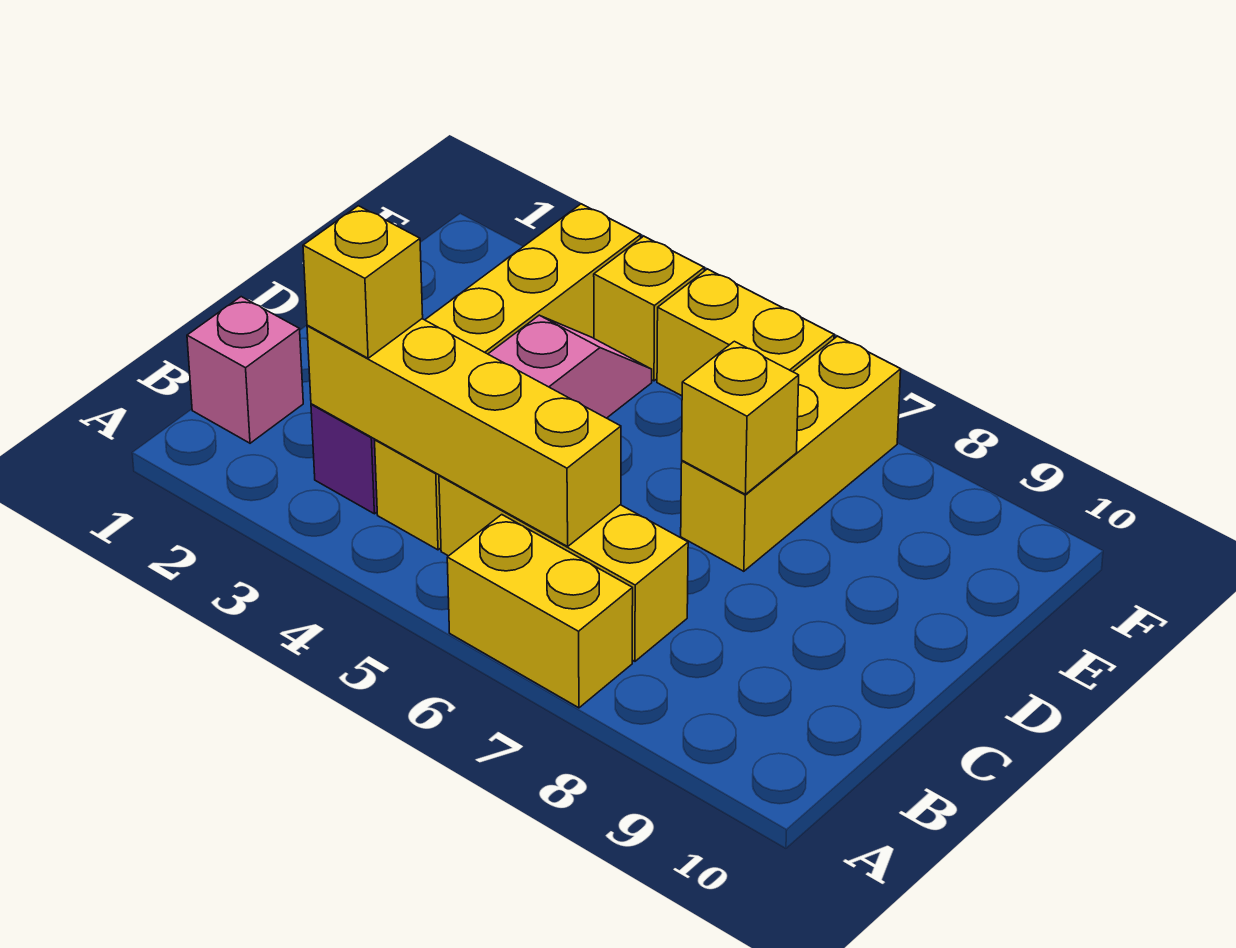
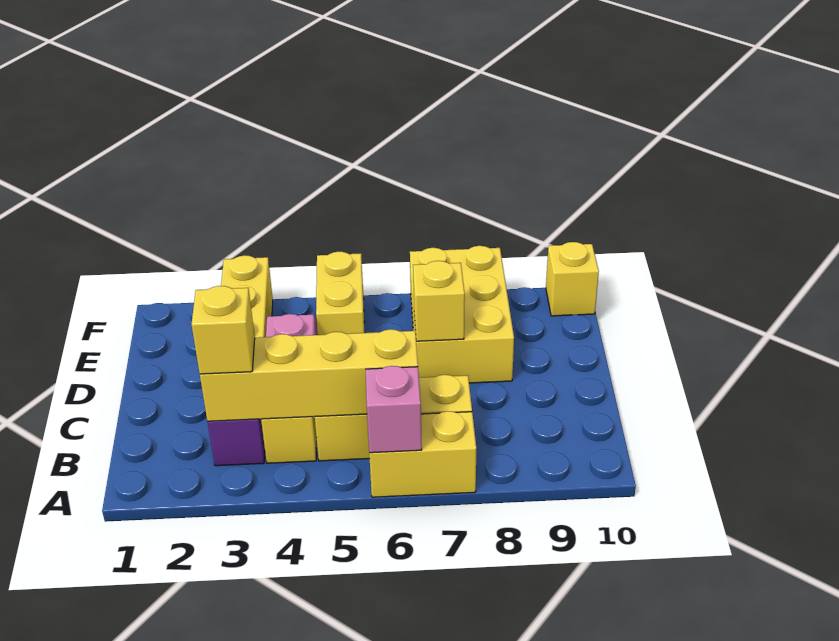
pink 1x1 brick [187,297,303,443] -> pink 1x1 brick moved to [366,366,422,453]
yellow 1x3 brick [681,336,901,571] -> yellow 2x3 brick [410,246,514,383]
yellow 1x1 brick [594,236,704,381] -> yellow 1x1 brick moved to [546,242,599,316]
yellow 1x2 brick [657,269,834,396] -> yellow 1x2 brick turned to [316,252,364,335]

